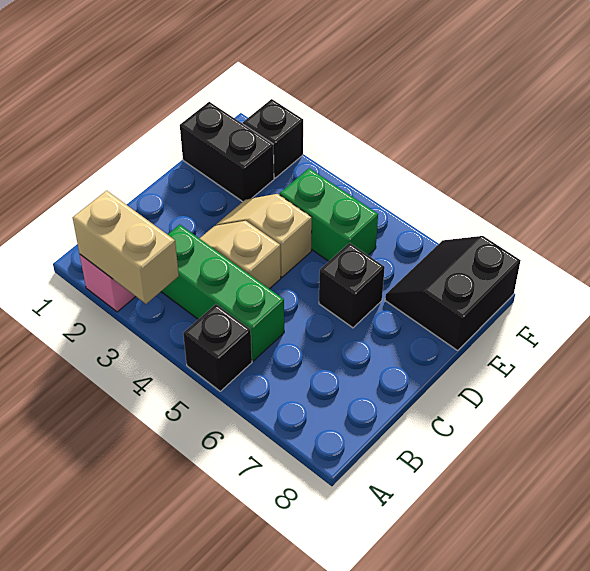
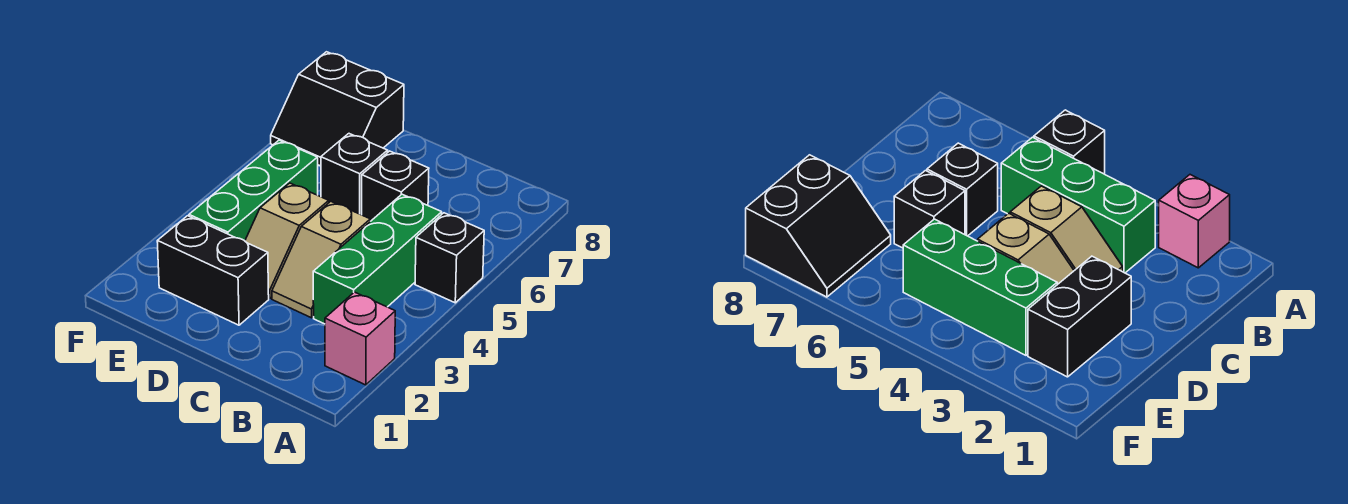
tan 1x2 brick [73,191,179,304] -> none
black 1x2 brick [180,102,274,202] -> black 1x2 brick turned to [157,216,269,325]
green 1x2 brick [280,168,378,261] -> green 1x3 brick [189,140,318,241]
black 1x1 brick [243,99,303,178] -> black 1x1 brick moved to [362,151,429,221]

